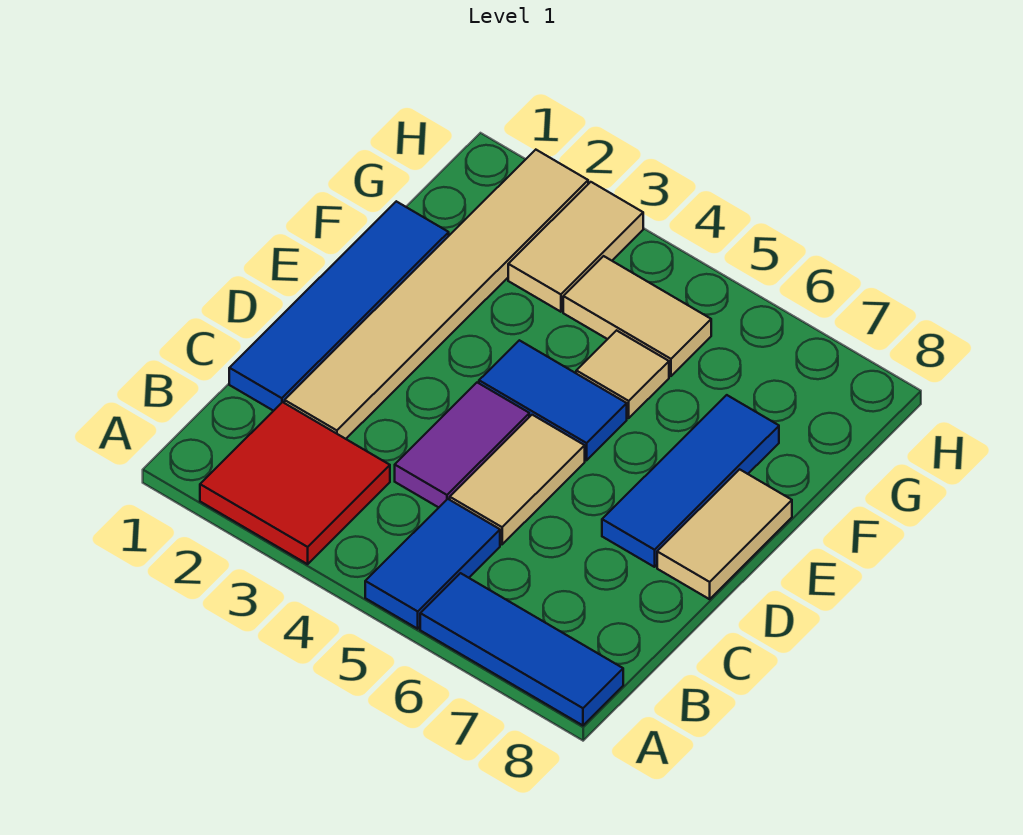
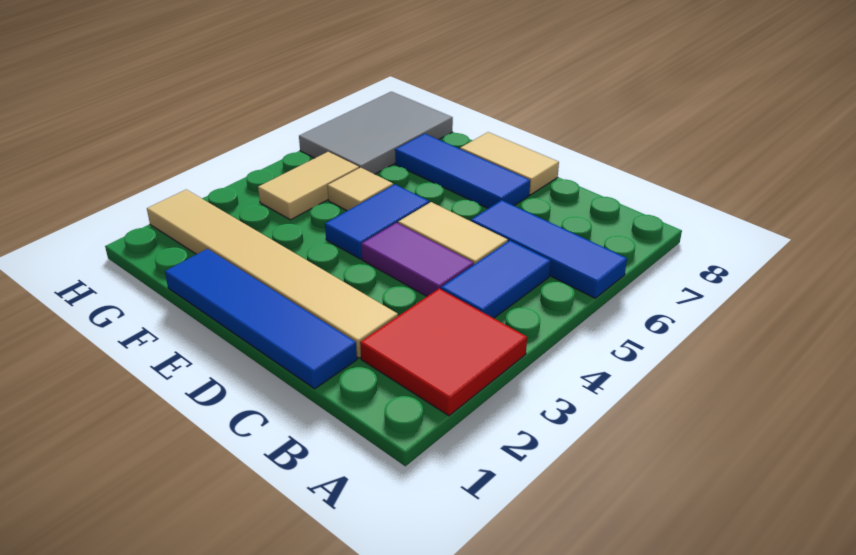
blue 1x2 tile [365,499,500,629] -> blue 1x2 tile turned to [441,241,551,318]
blue 1x3 tile [420,573,623,725] -> blue 1x3 tile turned to [471,200,627,298]
tan 1x2 tile [508,182,643,312] -> none
none -> grey 2x3 tile [299,92,453,174]

